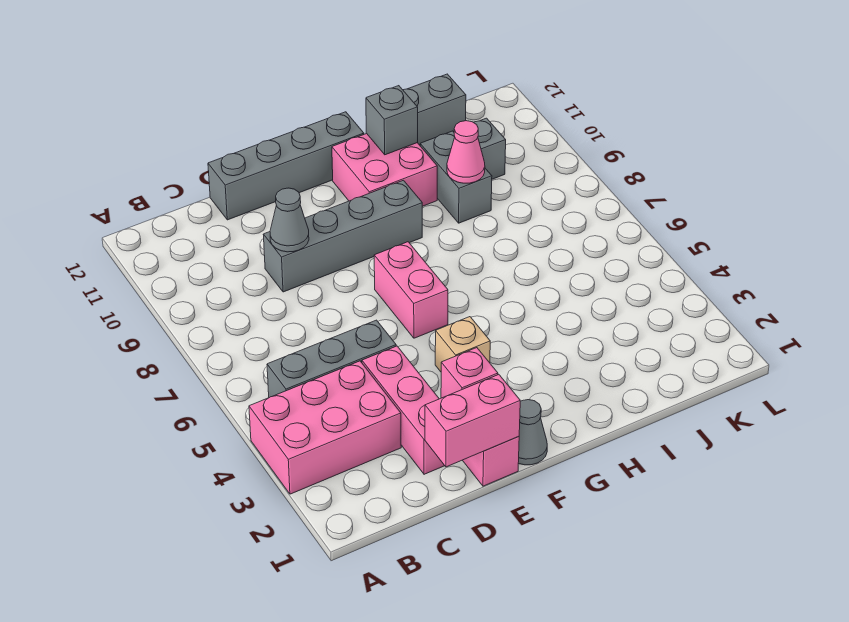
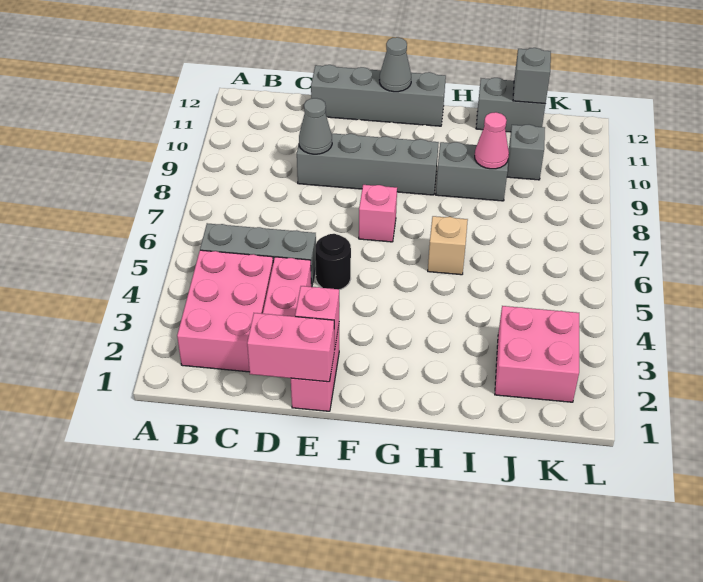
pink 2x3 brick [249,361,401,494] -> pink 2x3 brick turned to [177,250,273,372]
none -> black 1x1 round brick [315,234,351,290]
grey 1x1 cone [518,400,547,465] -> grey 1x1 cone moved to [380,37,411,92]
tan 1x1 brick [435,317,490,372] -> tan 1x1 brick moved to [428,216,468,275]
pink 1x2 brick [374,242,448,338] -> pink 1x1 brick [359,185,397,242]
pink 2x2 brick [332,134,437,206] -> pink 2x2 brick moved to [495,306,579,402]
grey 1x1 brick [366,86,418,155] -> grey 1x1 brick moved to [513,48,551,104]
grey 1x2 brick [420,131,492,223] -> grey 1x2 brick turned to [436,142,509,201]

